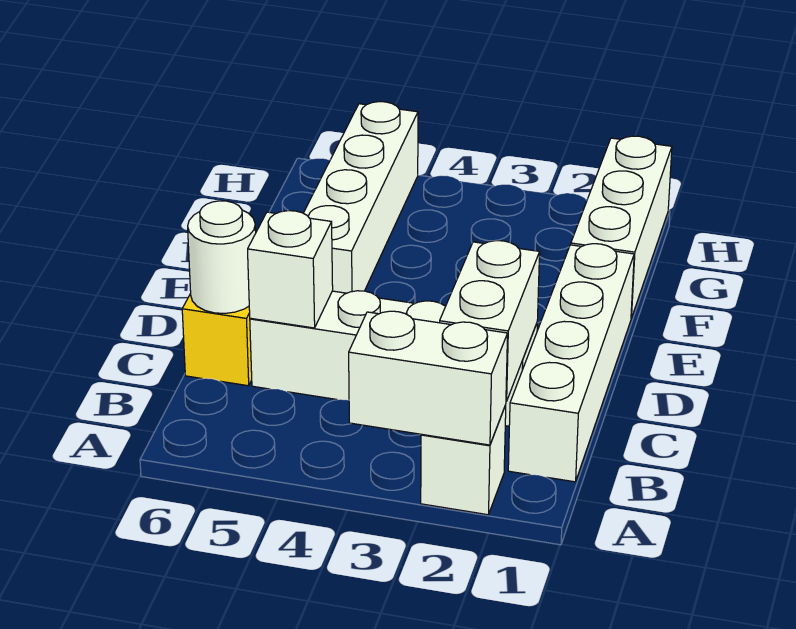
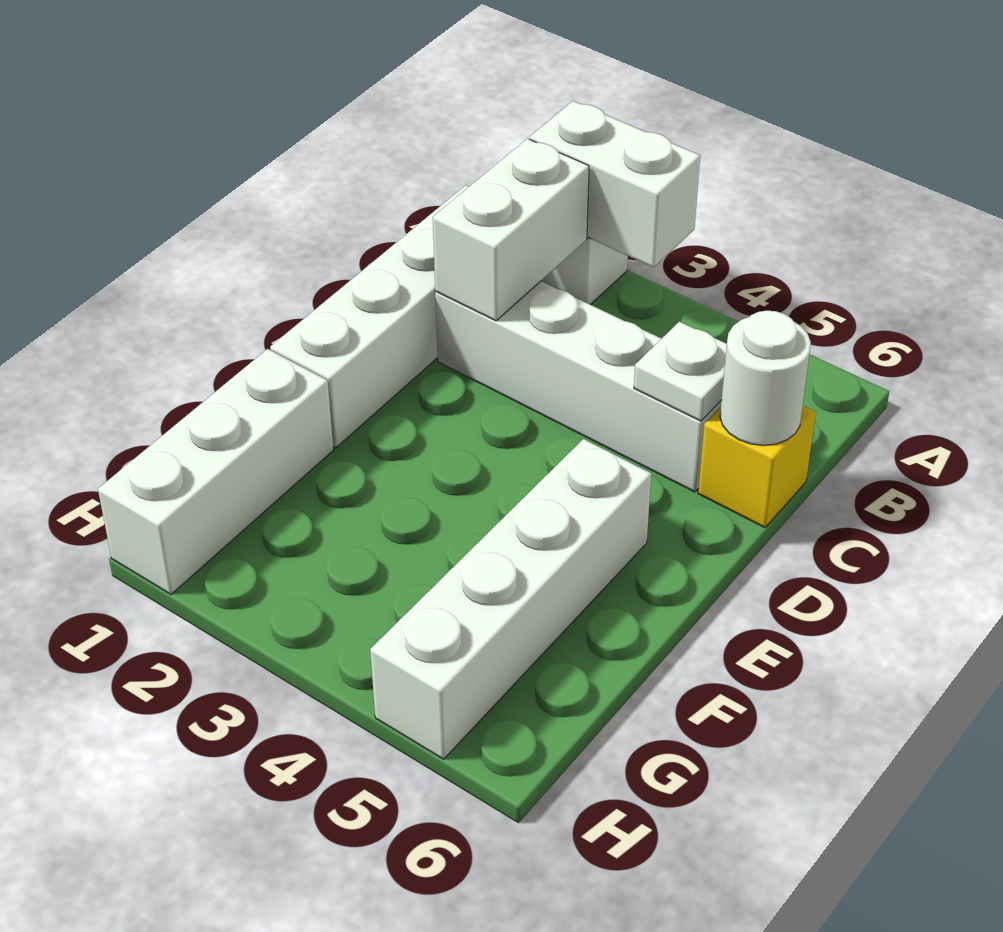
white 1x1 brick [248,211,333,328] -> white 1x1 plate [634,322,727,421]

